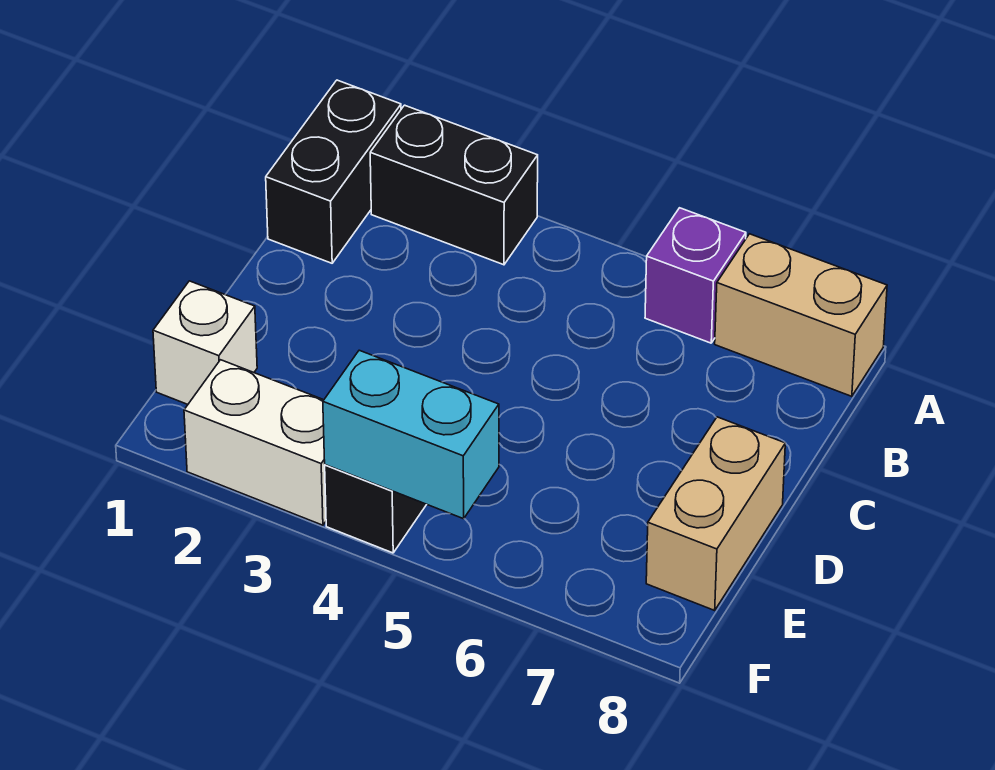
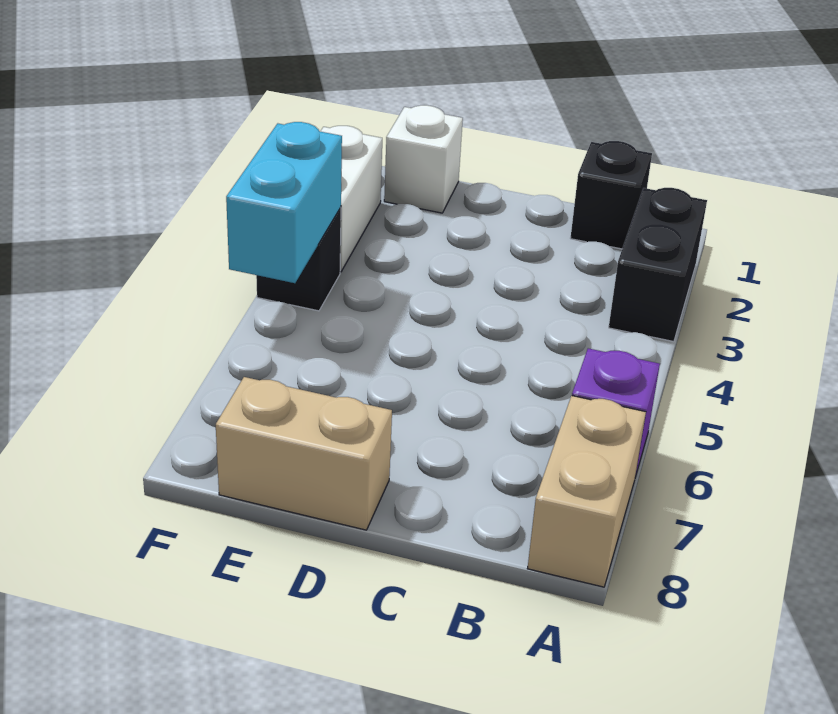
black 1x2 brick [266,80,401,263] -> black 1x1 brick [570,141,652,249]

